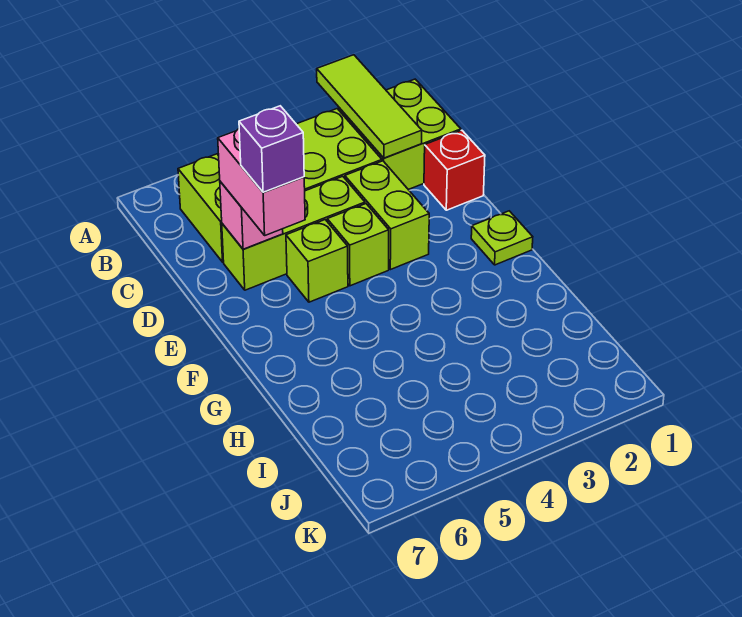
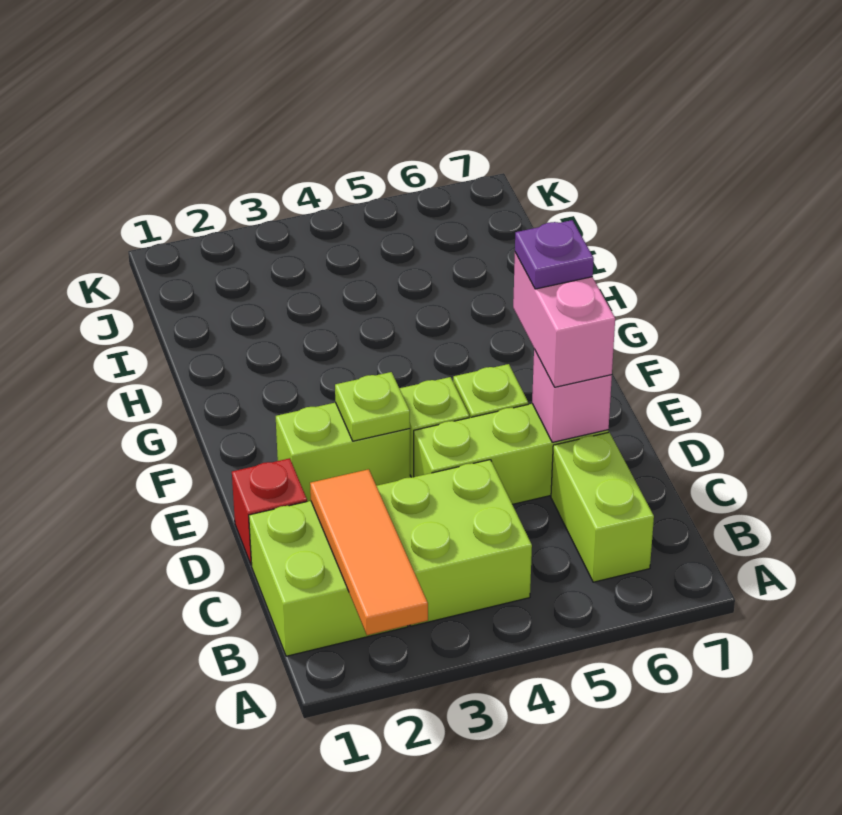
lime 1x3 tile [317,55,422,158] -> orange 1x3 tile [310,469,428,635]
lime 1x2 brick [345,161,429,270] -> lime 1x2 brick turned to [276,403,410,502]
purple 1x1 brick [239,106,304,192] -> purple 1x1 plate [515,220,594,289]
lime 1x1 plate [471,211,533,265] -> lime 1x1 plate moved to [335,372,410,441]

